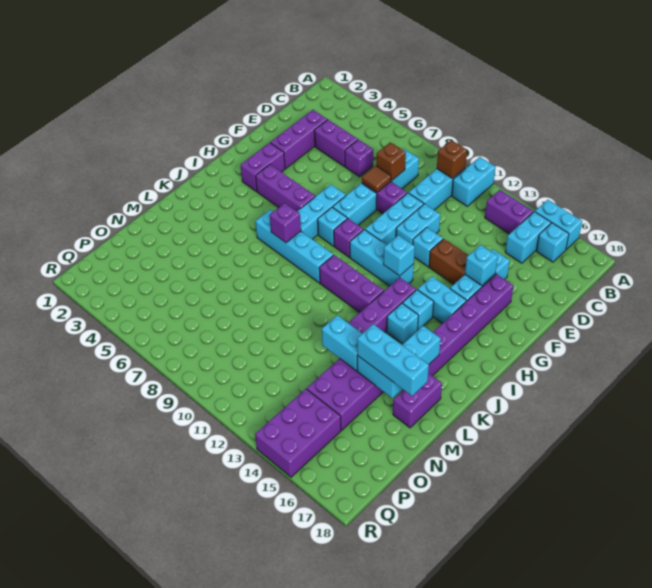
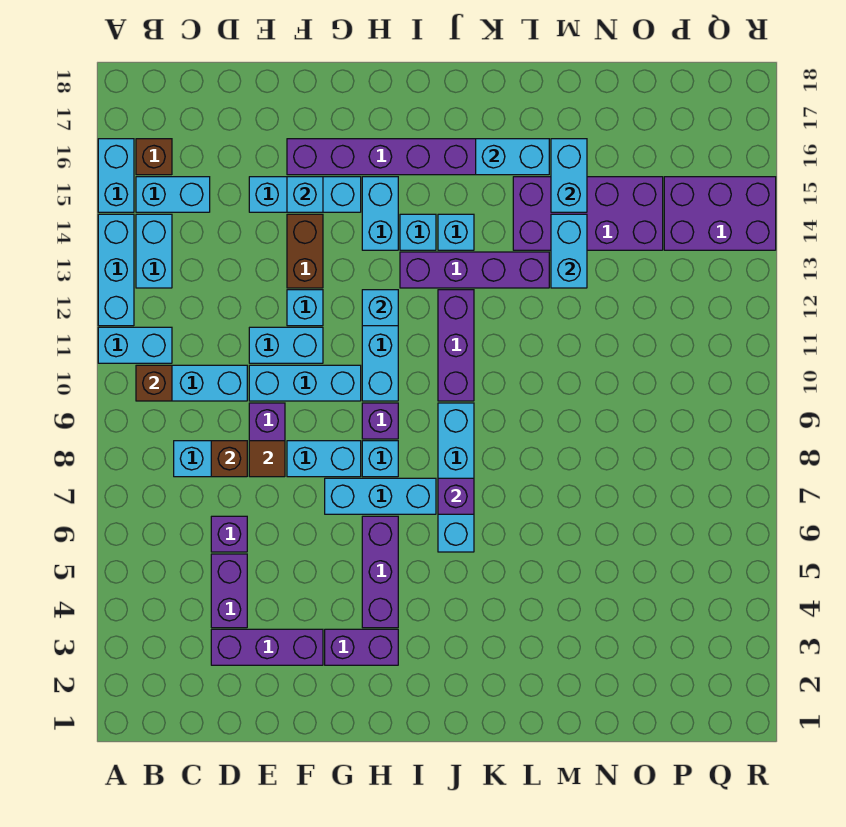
purple 1x2 brick [485,190,533,234] -> cyan 1x2 brick [136,214,172,288]
cyan 1x1 brick [536,223,569,262] -> brown 1x1 brick [136,139,172,175]
purple 1x2 brick [393,373,442,428] -> none
cyan 1x3 brick [357,324,429,396] -> cyan 1x3 brick moved to [98,214,134,326]

